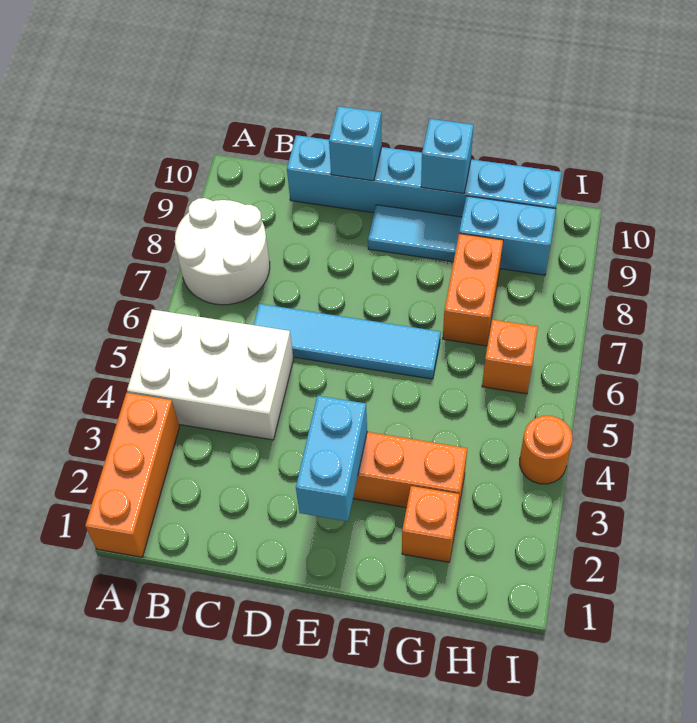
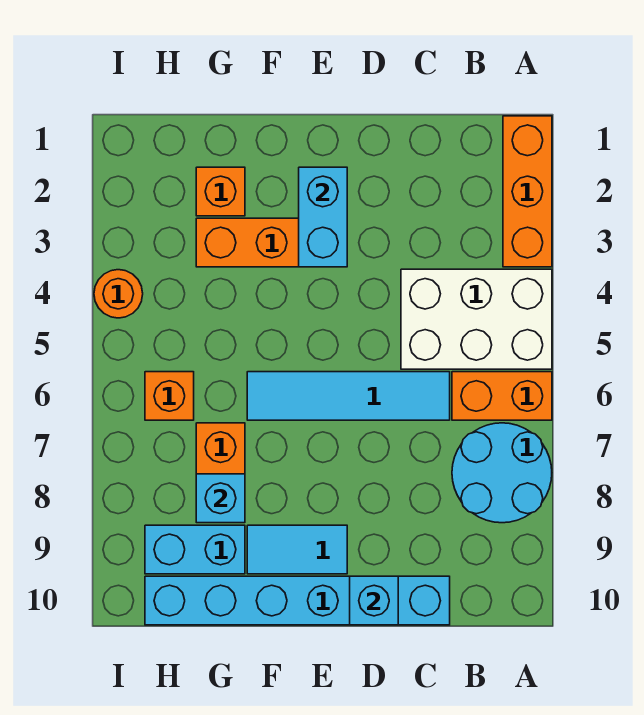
none -> orange 1x2 brick [452,372,552,420]
white 2x2 round brick [175,198,270,305] -> cyan 2x2 round brick [452,423,552,523]
cyan 1x1 brick [421,119,473,194] -> cyan 1x1 brick moved to [196,474,245,523]

